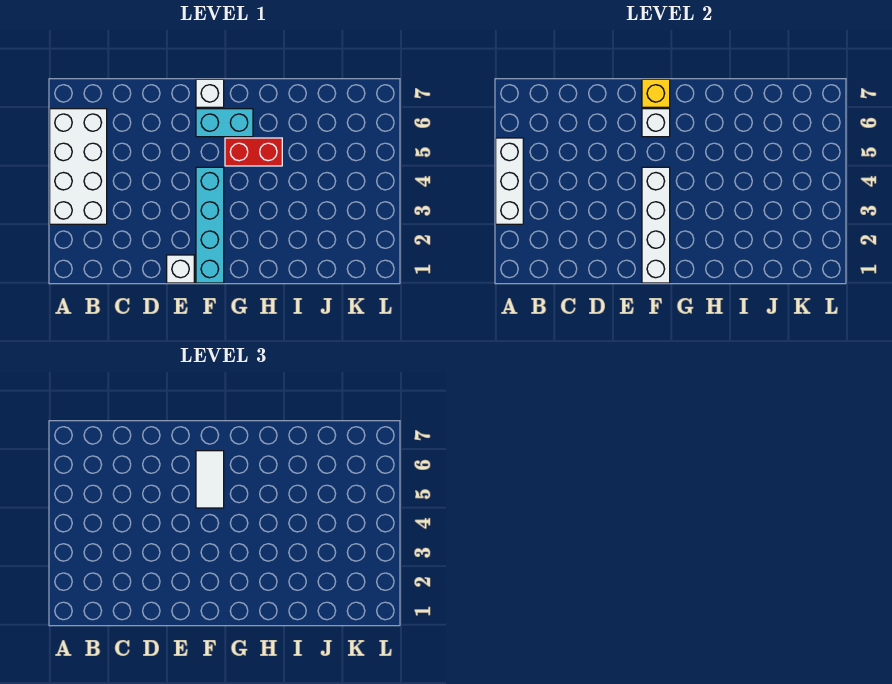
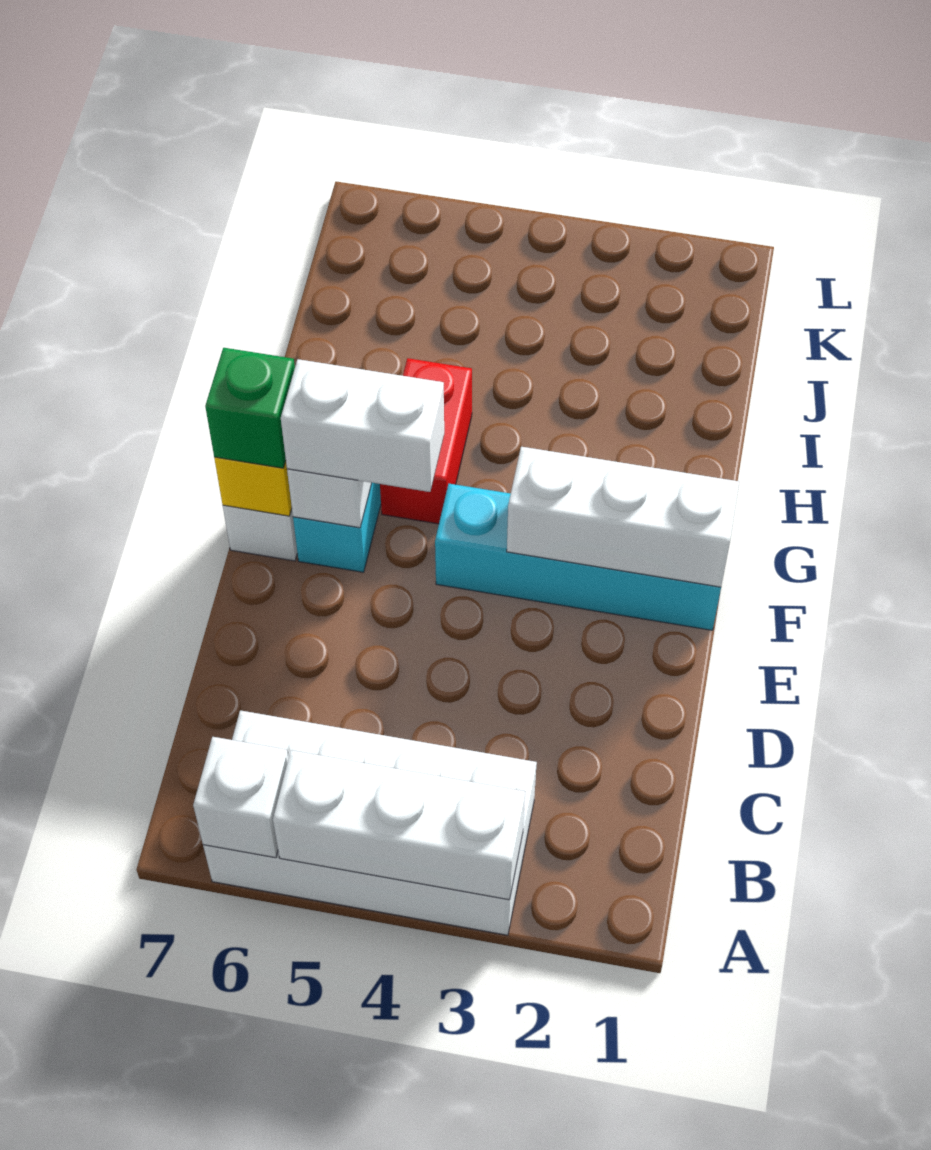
white 1x1 brick [167,255,194,283] -> white 1x1 brick moved to [193,737,288,858]
white 1x4 brick [642,167,670,283] -> white 1x3 brick [507,447,739,587]
white 1x2 tile [196,451,224,508] -> white 1x2 brick [281,359,444,492]
none -> green 1x1 brick [205,348,295,468]

